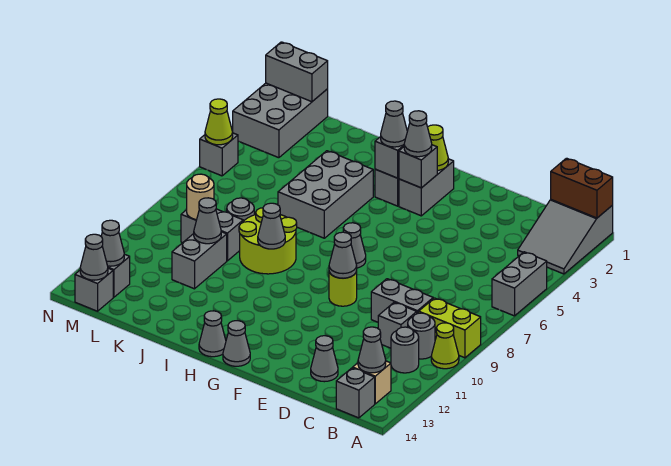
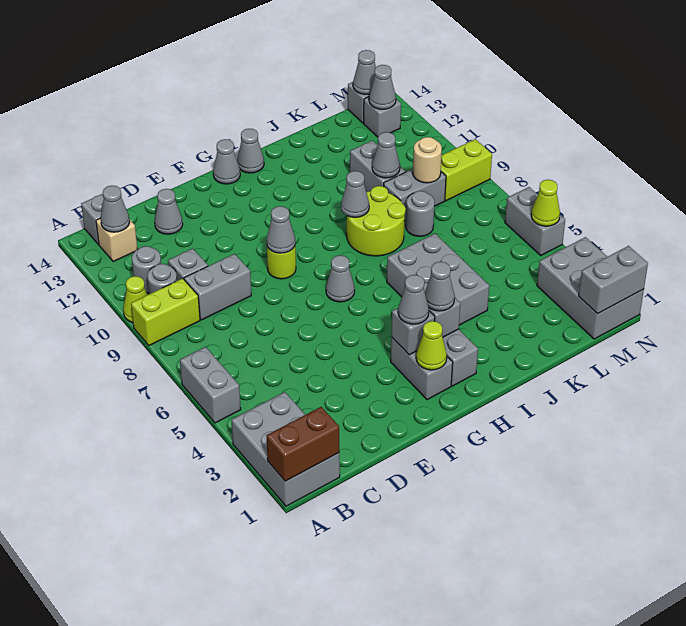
grey 2x3 slope [518,200,613,274] -> grey 2x3 brick [232,392,340,506]
none -> lime 1x2 brick [441,139,492,201]
grey 1x1 brick [200,133,238,176] -> grey 1x2 brick [505,187,565,255]

